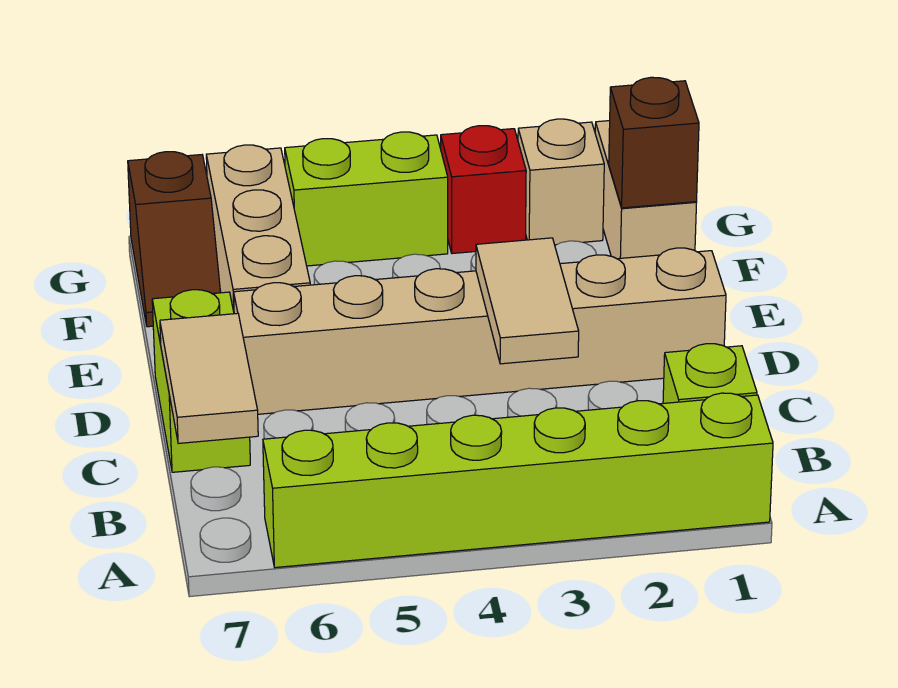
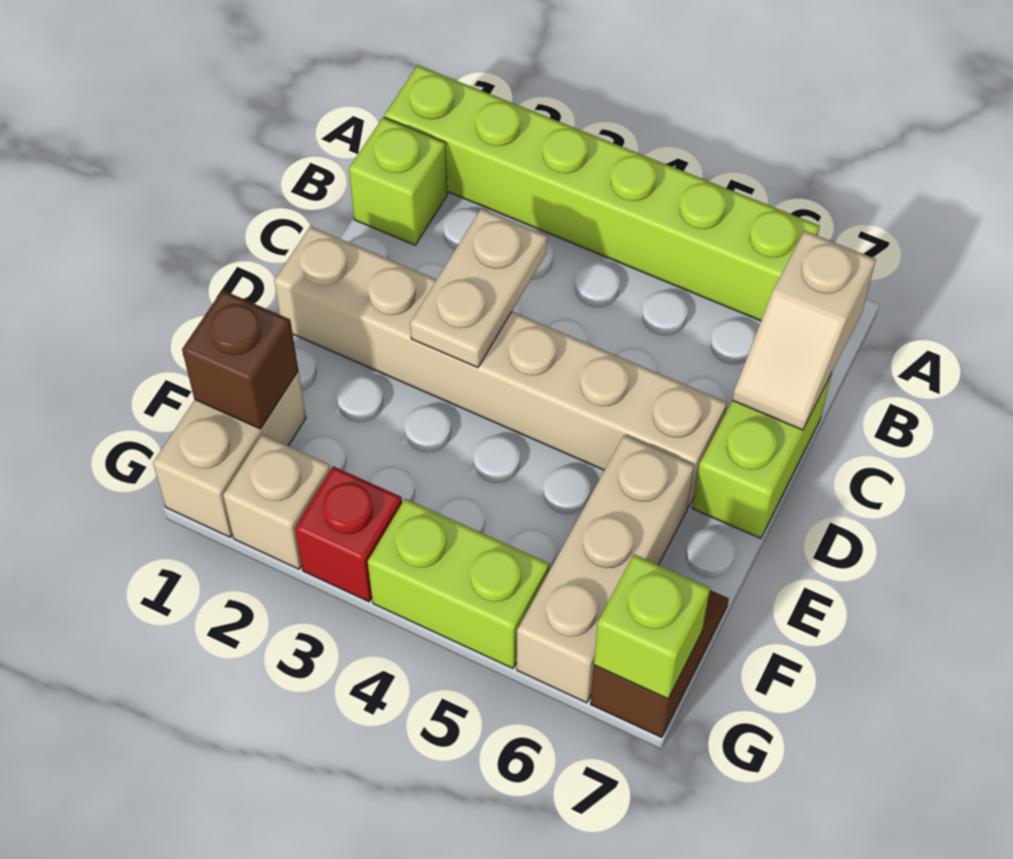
tan 1x2 tile [160,313,258,443] -> tan 1x2 slope [732,231,876,430]
tan 1x2 tile [476,238,579,364] -> tan 1x2 plate [410,209,547,368]
none -> lime 1x1 brick [594,554,710,699]

